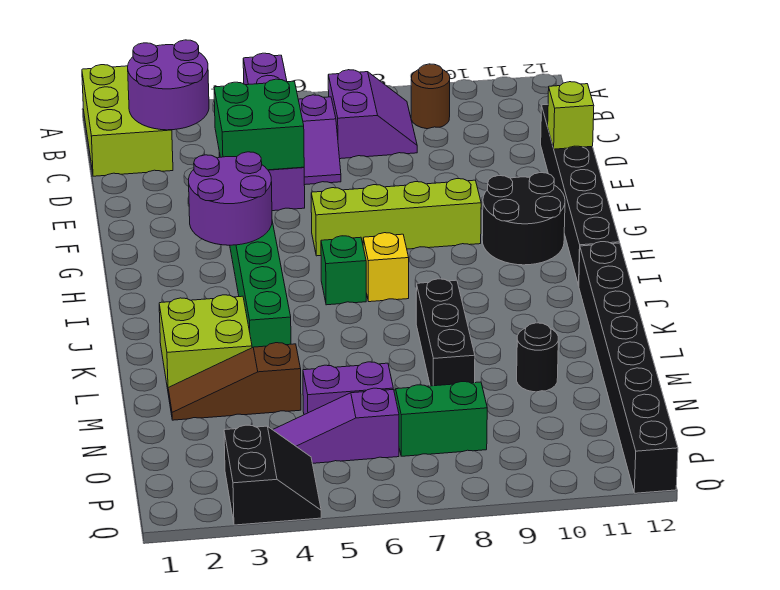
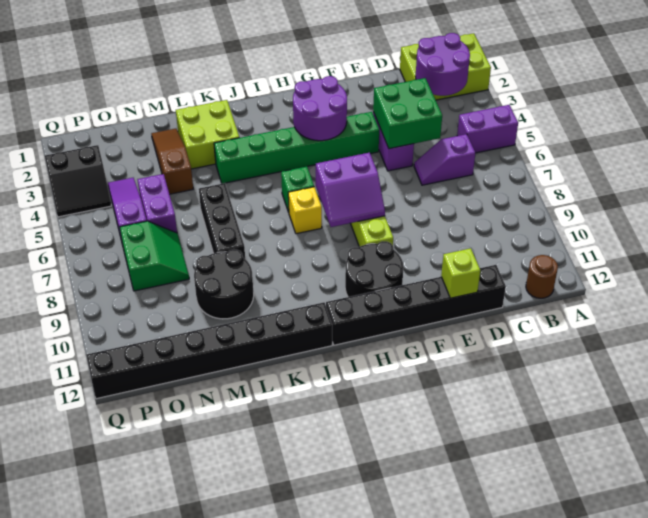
purple 2x2 slope [328,70,417,159] -> purple 2x2 slope moved to [316,153,385,227]
brown 1x1 round brick [411,64,450,129] -> brown 1x1 round brick moved to [526,255,558,298]
black 1x3 brick [416,279,475,386] -> black 1x3 brick turned to [199,183,245,258]
black 1x1 round brick [517,323,558,392] -> black 2x2 round brick [194,249,254,319]

